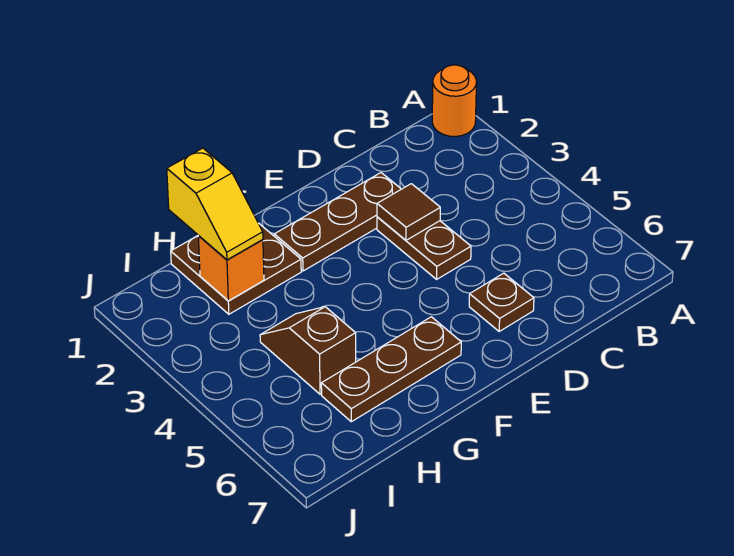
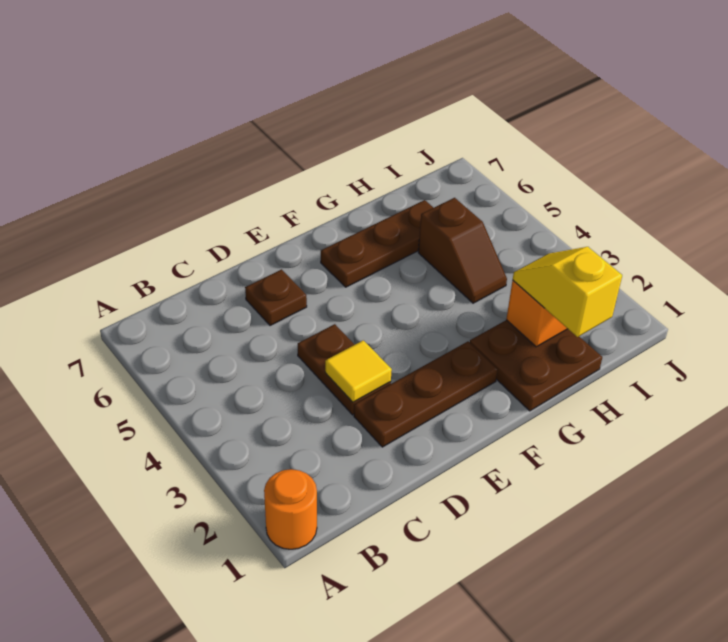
brown 1x1 tile [377,184,440,240] -> yellow 1x1 tile [325,340,392,402]

